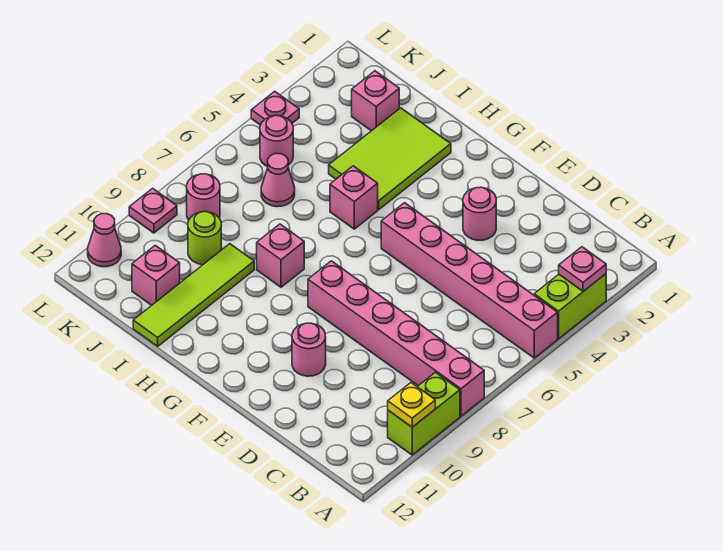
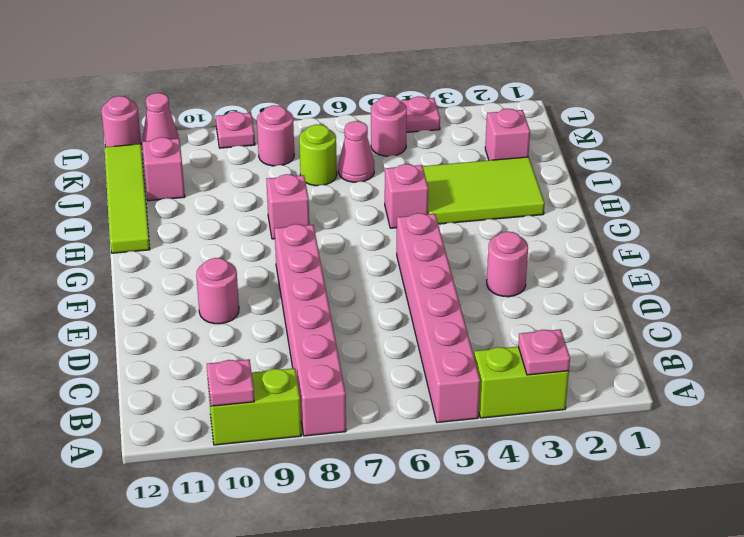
yellow 1x1 plate [388,383,435,427] -> pink 1x1 plate [207,359,254,406]
lime 1x4 tile [133,244,254,346] -> lime 1x4 tile turned to [105,144,150,253]
lime 1x1 round brick [188,212,221,265] -> lime 1x1 round brick moved to [299,124,337,186]
none -> pink 1x1 round brick [101,96,141,147]

